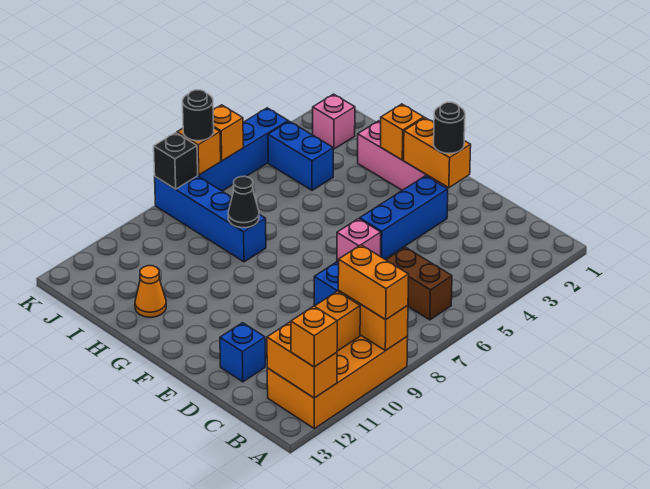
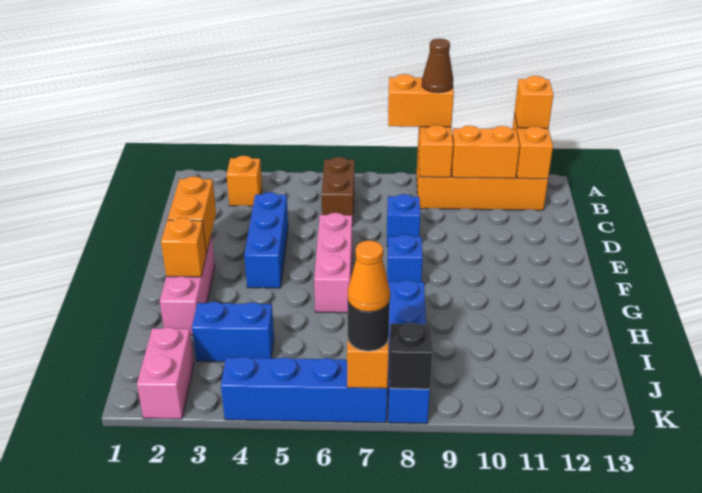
orange 1x2 brick [338,245,409,320] -> orange 1x2 brick turned to [388,74,454,127]
none -> brown 1x1 cone [422,39,453,93]
blue 1x1 brick [220,323,265,382] -> blue 1x1 brick moved to [387,234,423,283]
black 1x1 round brick [434,102,465,153] -> none
blue 1x3 brick [360,176,448,259] -> blue 1x3 brick turned to [244,192,288,288]
pink 1x1 brick [337,219,381,263] -> pink 1x3 brick [314,213,352,313]
black 1x1 cone [228,176,259,228] -> none
orange 1x1 cone [135,266,166,317] -> orange 1x1 cone moved to [348,240,390,312]
blue 1x2 brick [268,121,333,190] -> blue 1x2 brick turned to [192,302,274,362]
pink 1x1 brick [313,94,355,149] -> pink 1x2 brick [137,327,194,419]
orange 1x1 brick [213,105,243,161] -> orange 1x1 brick moved to [227,156,262,206]

